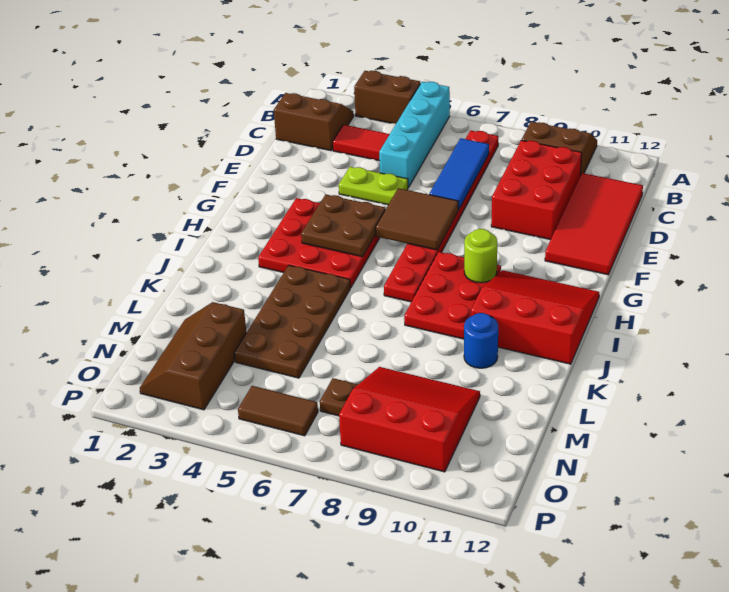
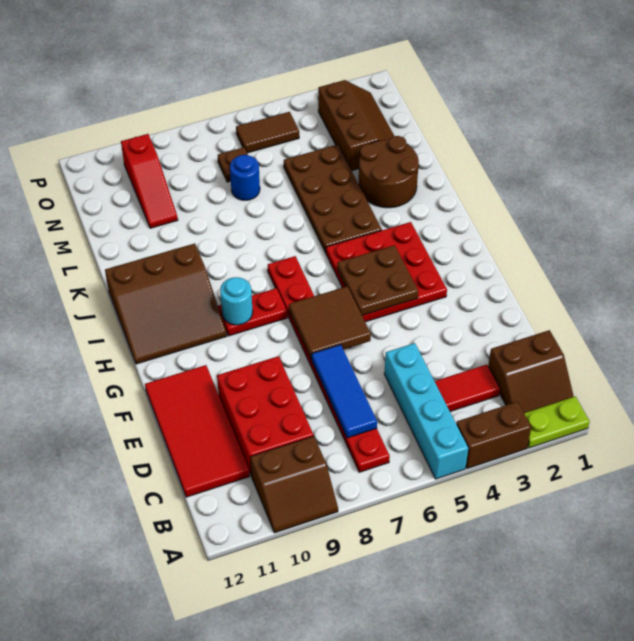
lime 1x2 plate [339,167,408,205] -> lime 1x2 plate moved to [524,396,590,448]
red 2x3 plate [404,252,501,339] -> red 1x2 plate [218,288,287,336]
lime 1x1 round brick [464,229,497,283] -> cyan 1x1 round brick [220,277,253,325]
red 3x3 slope [471,270,599,364] -> brown 3x3 slope [105,243,227,364]
none -> brown 2x2 round brick [359,136,419,208]
blue 1x1 round brick [464,313,498,368] -> blue 1x1 round brick moved to [230,155,260,200]
red 3x3 slope [339,367,480,472] -> red 1x3 slope [121,134,178,228]

